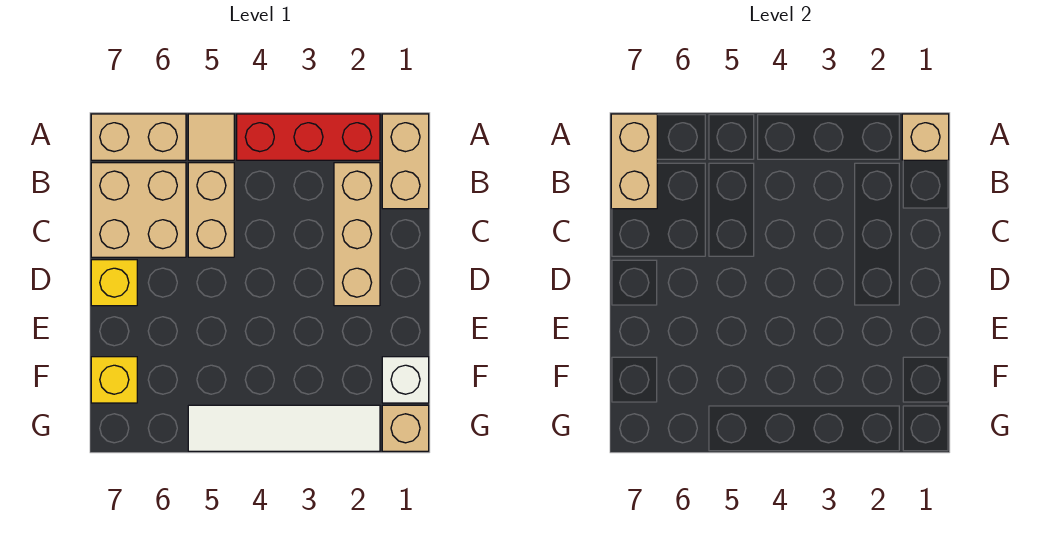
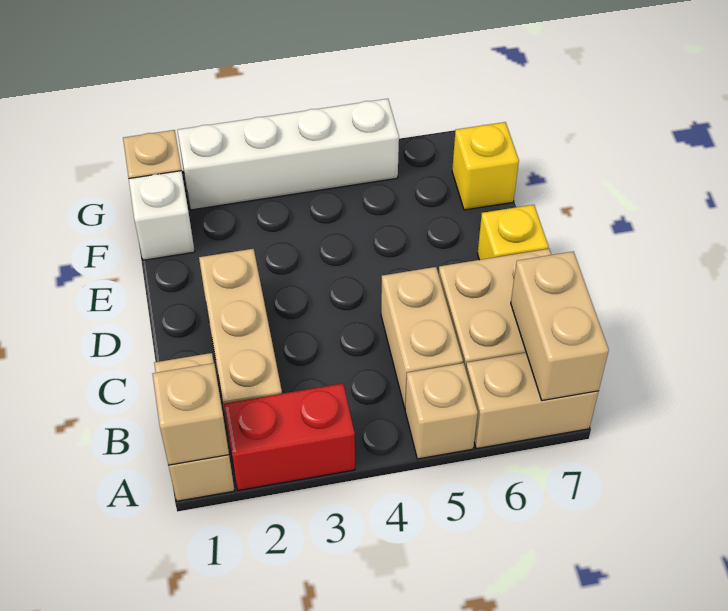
red 1x3 brick [237,114,380,160] -> red 1x2 brick [224,383,355,491]
tan 1x1 tile [188,114,234,160] -> tan 1x1 brick [405,363,478,459]
white 1x4 tile [188,405,380,451] -> white 1x4 brick [178,99,399,210]

